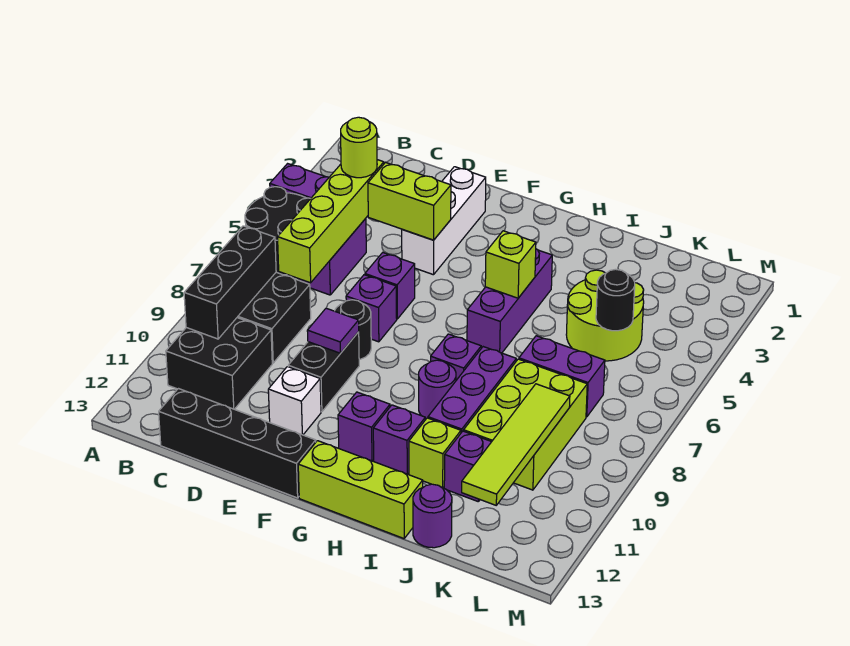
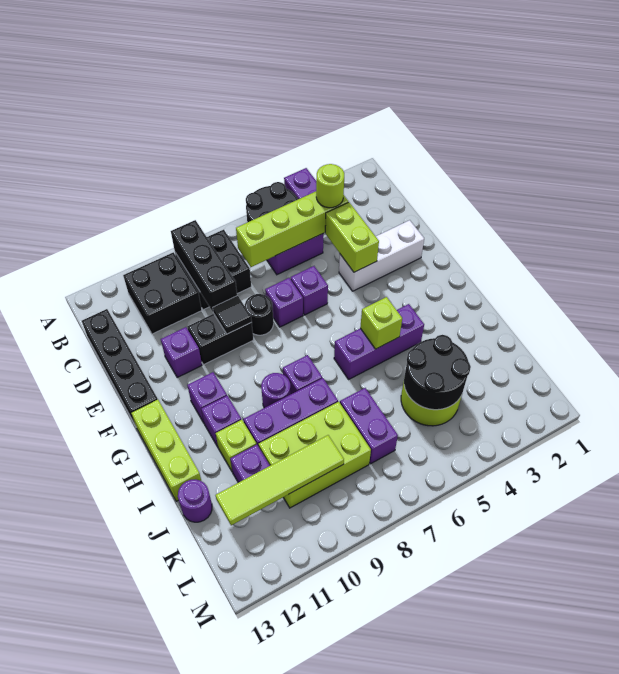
black 1x3 brick [184,226,276,339] -> black 1x3 brick turned to [171,220,237,312]
purple 1x1 tile [307,308,359,353] -> black 1x1 tile [213,296,252,334]
white 1x1 brick [268,367,321,435] -> purple 1x1 brick [161,327,202,378]
black 1x1 round brick [596,269,635,331] -> black 2x2 round brick [404,335,471,410]

